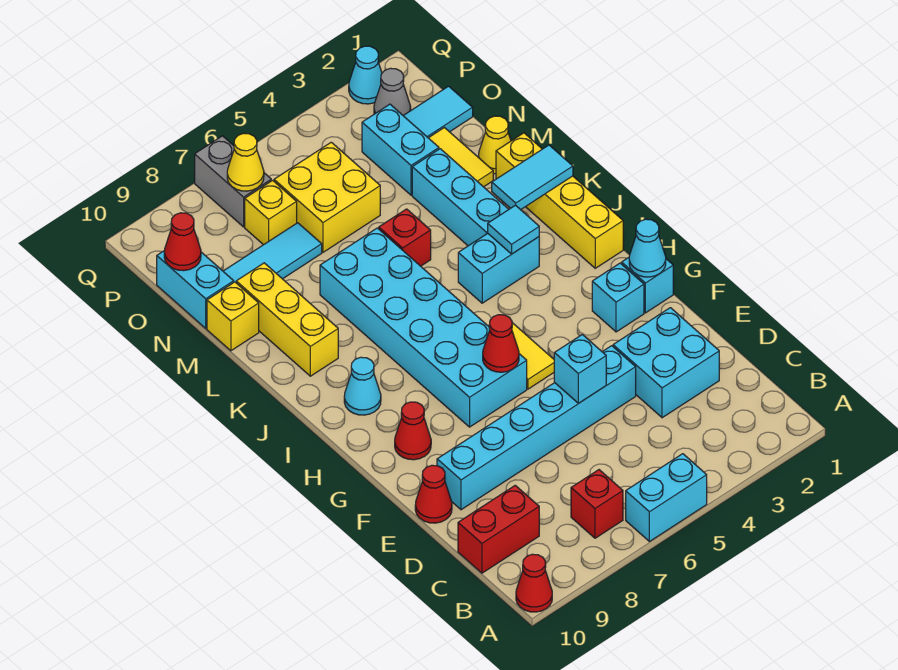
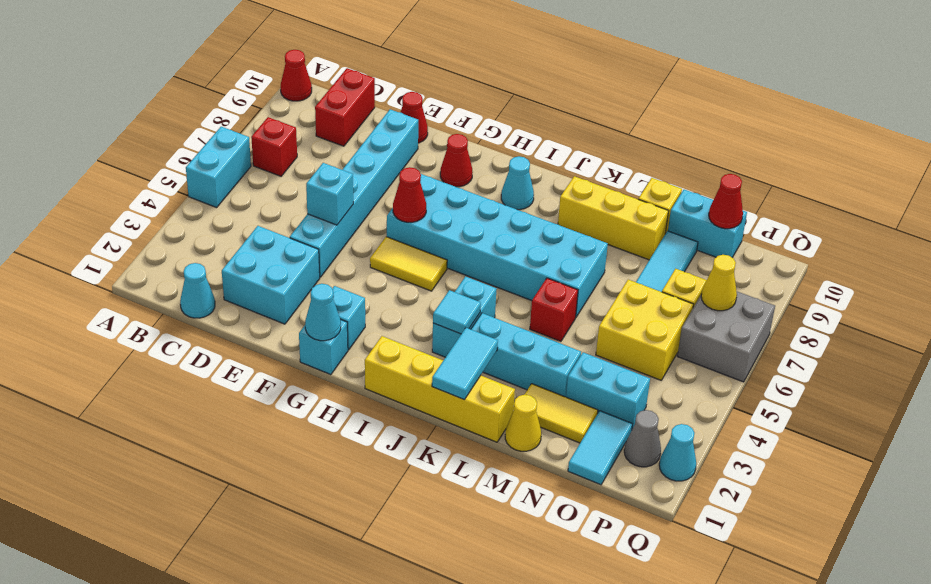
none -> cyan 1x1 cone [180,263,215,318]
grey 1x2 brick [195,136,271,227] -> grey 2x2 brick [677,291,775,382]

